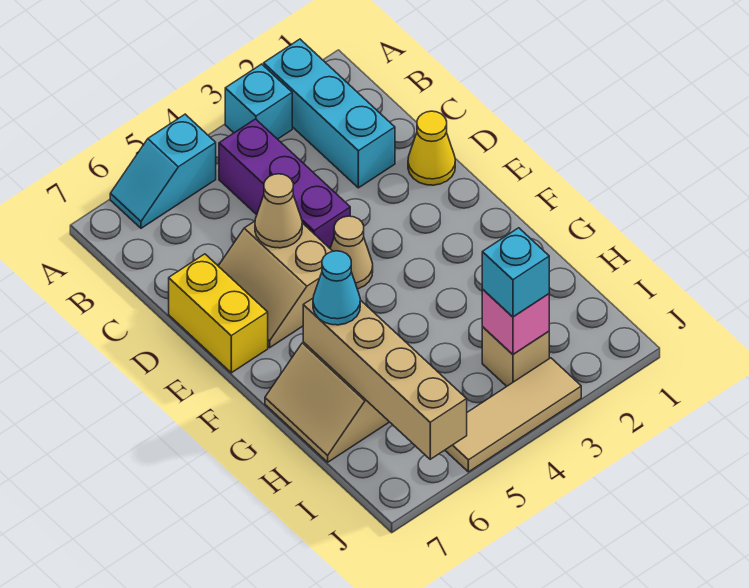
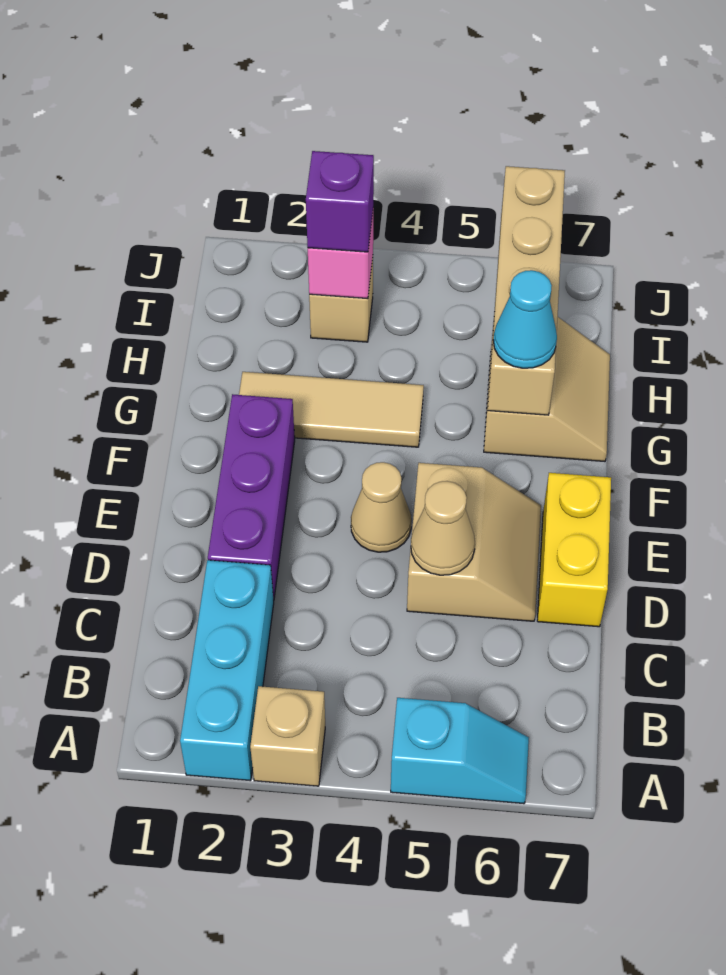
cyan 1x1 brick [225,64,292,139] -> tan 1x1 brick [250,686,325,786]
purple 1x3 brick [219,119,350,248] -> purple 1x3 brick moved to [208,394,295,601]
yellow 1x1 cone [408,111,455,185] -> none
cyan 1x1 brick [482,228,549,317] -> purple 1x1 brick [306,151,374,252]
tan 1x3 tile [445,358,581,472] -> tan 1x3 tile moved to [239,372,424,447]

